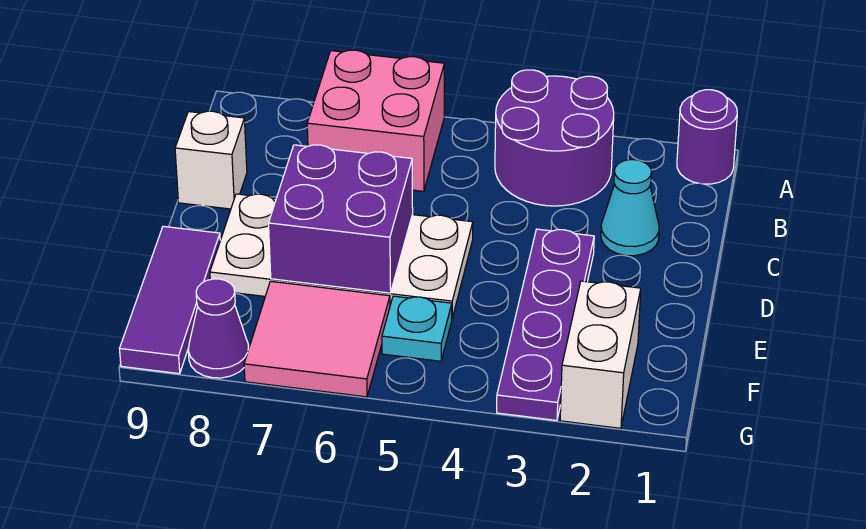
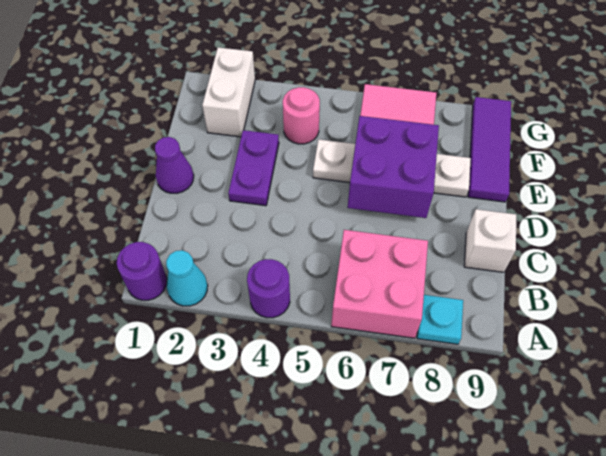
purple 2x2 round brick [495,70,614,206] -> purple 1x1 round brick [247,259,290,318]
cyan 1x1 cone [601,160,659,256] -> cyan 1x1 cone moved to [166,250,208,306]
purple 1x4 plate [497,229,594,420] -> purple 1x2 plate [228,130,279,206]
white 2x4 plate [210,194,473,318] -> white 1x4 plate [313,139,471,197]
none -> pink 1x1 round brick [283,87,320,144]
cyan 1x1 plate [382,296,452,361] -> cyan 1x1 plate moved to [417,295,463,344]
purple 1x1 cone [188,279,249,378] -> purple 1x1 cone moved to [155,137,194,193]

